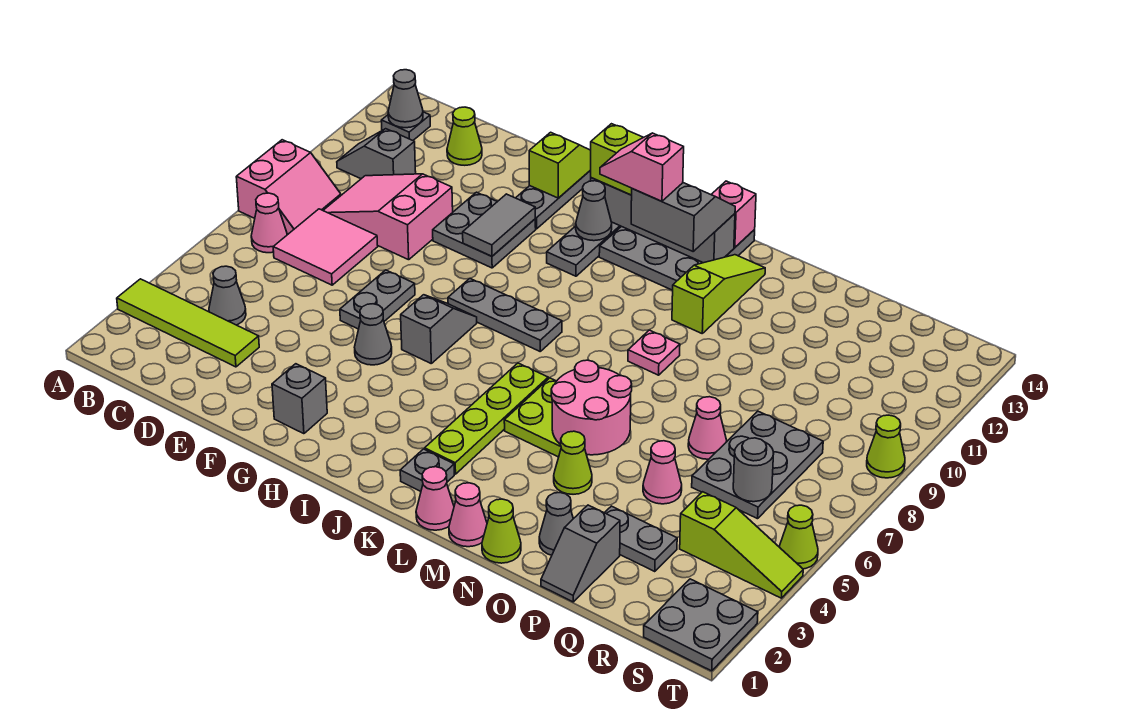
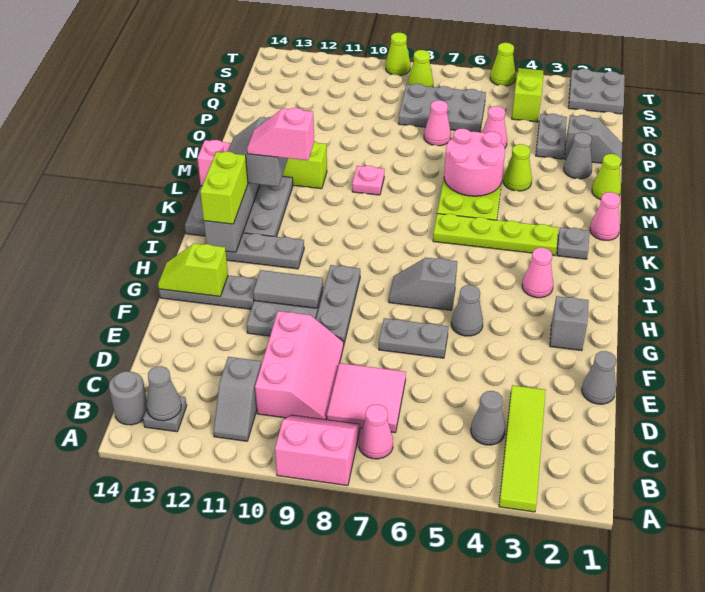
pink 2x3 slope [323,174,453,260] -> pink 2x3 slope turned to [255,311,344,420]
lime 1x1 cone [447,107,482,165] -> lime 1x1 cone moved to [408,50,433,87]
grey 1x3 plate [448,278,562,351] -> grey 1x3 plate moved to [316,265,360,343]
grey 1x1 cone [576,181,612,241] -> grey 1x1 cone moved to [582,351,616,404]
pink 1x2 slope [600,133,684,201] -> pink 1x2 slope turned to [247,108,314,160]
pink 1x1 cone [449,483,487,547] -> pink 1x1 cone moved to [522,248,553,298]
grey 1x1 round brick [733,438,774,502] -> grey 1x1 round brick moved to [109,371,147,425]

